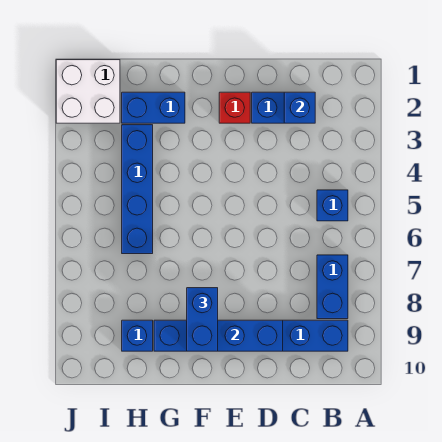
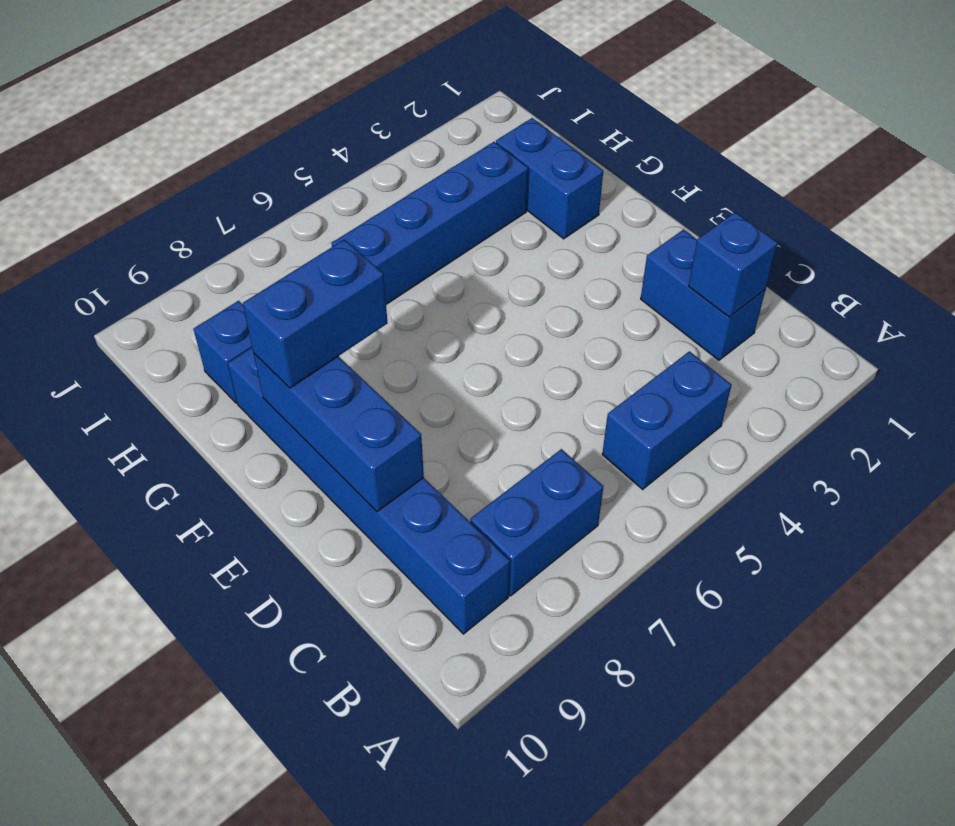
blue 1x1 brick [317,190,348,221] -> blue 1x2 brick [602,351,732,489]
red 1x1 brick [219,92,250,123] -> none
white 2x2 brick [56,60,120,123] -> none

